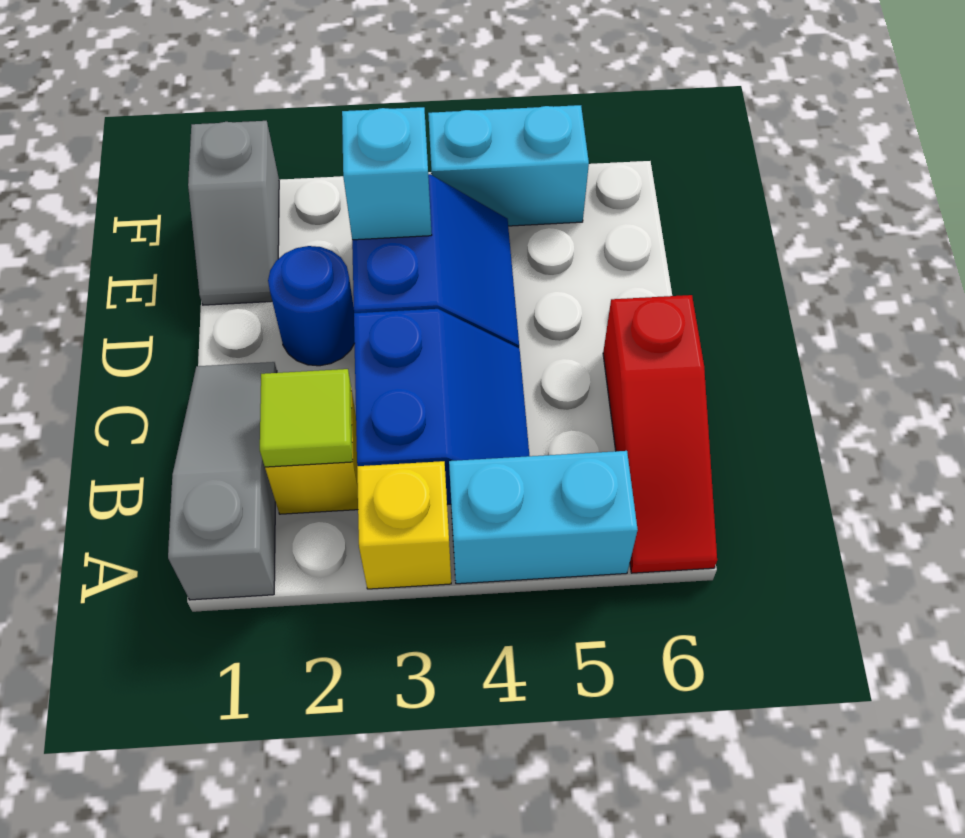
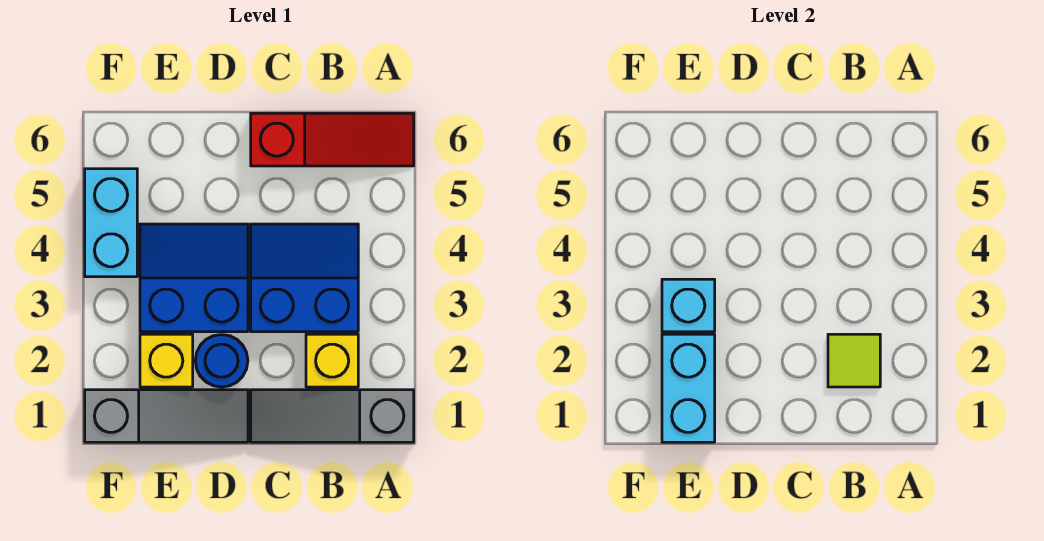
yellow 1x1 brick [357,461,451,589] -> yellow 1x1 brick moved to [140,334,193,387]
cyan 1x2 brick [449,451,638,584] -> cyan 1x2 brick moved to [662,334,715,442]
grey 1x2 slope [188,121,279,305] -> grey 1x3 slope [85,390,248,442]

